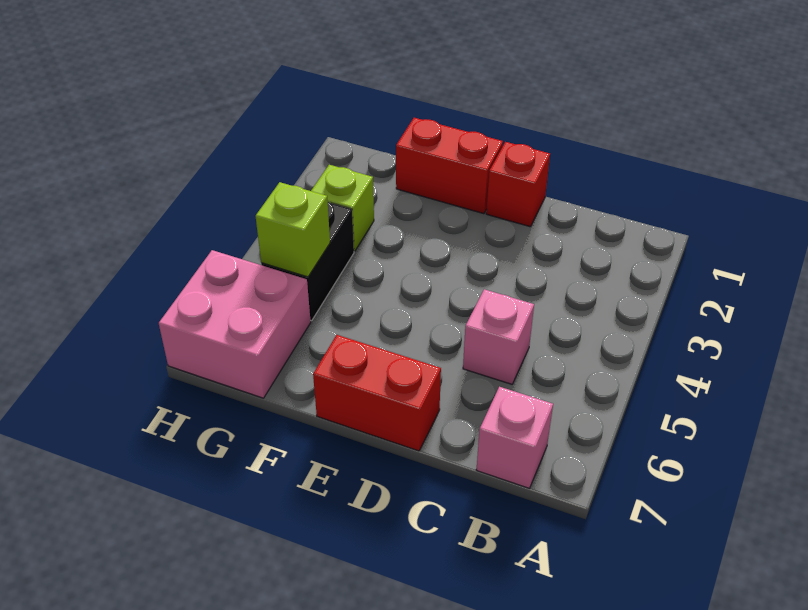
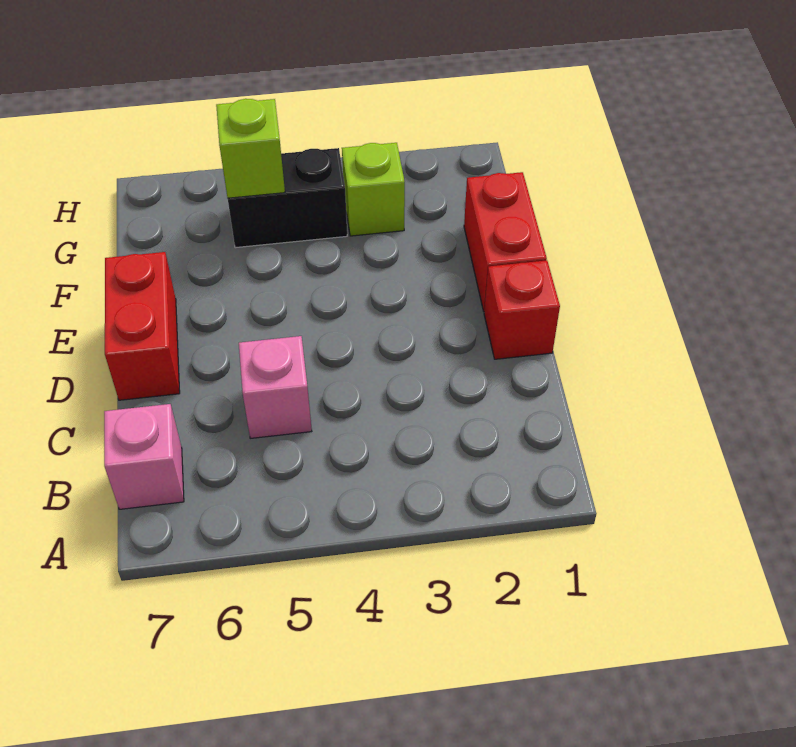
pink 2x2 brick [159,250,311,398] -> none

